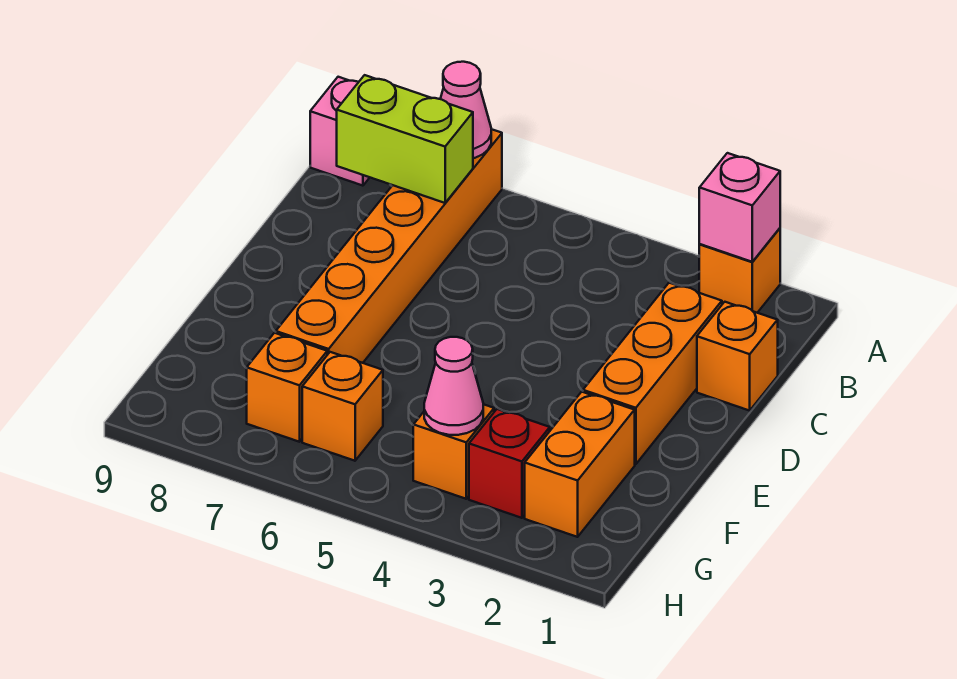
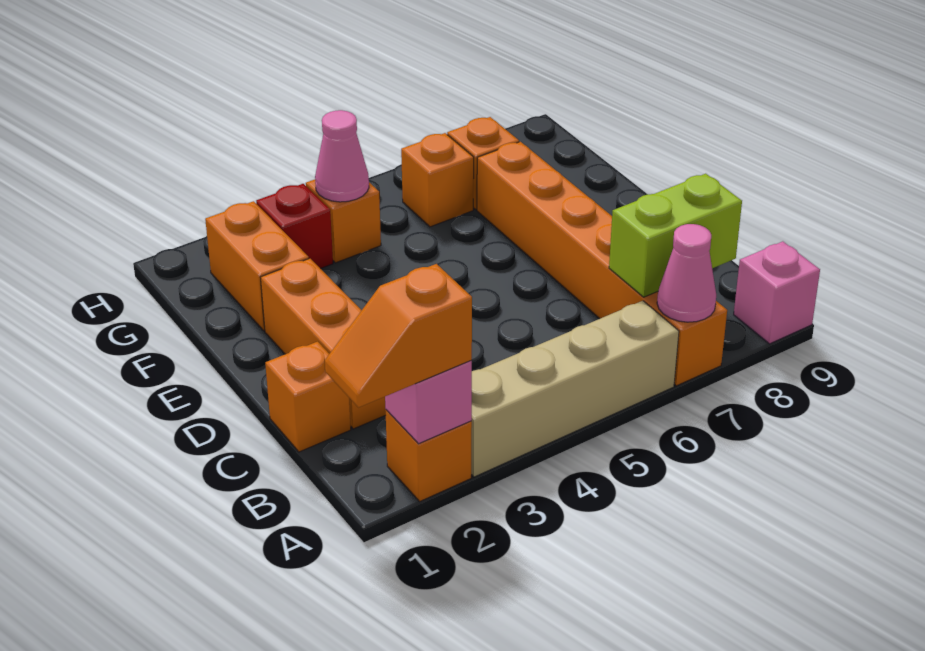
none -> orange 1x2 slope [325,264,472,408]
none -> tan 1x4 brick [471,301,679,477]

